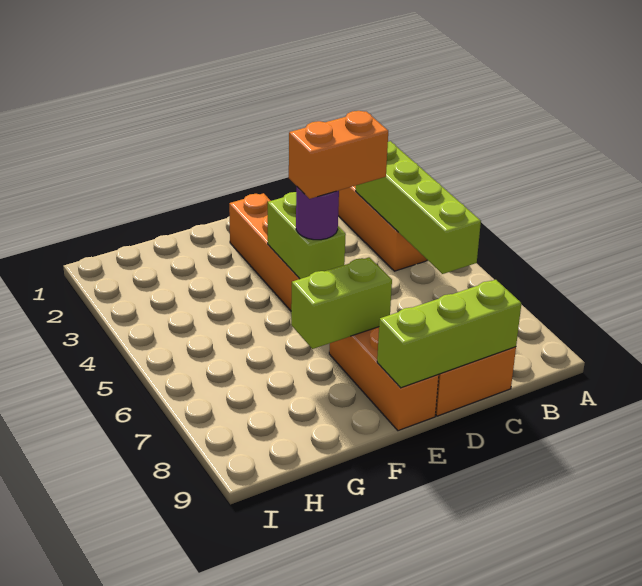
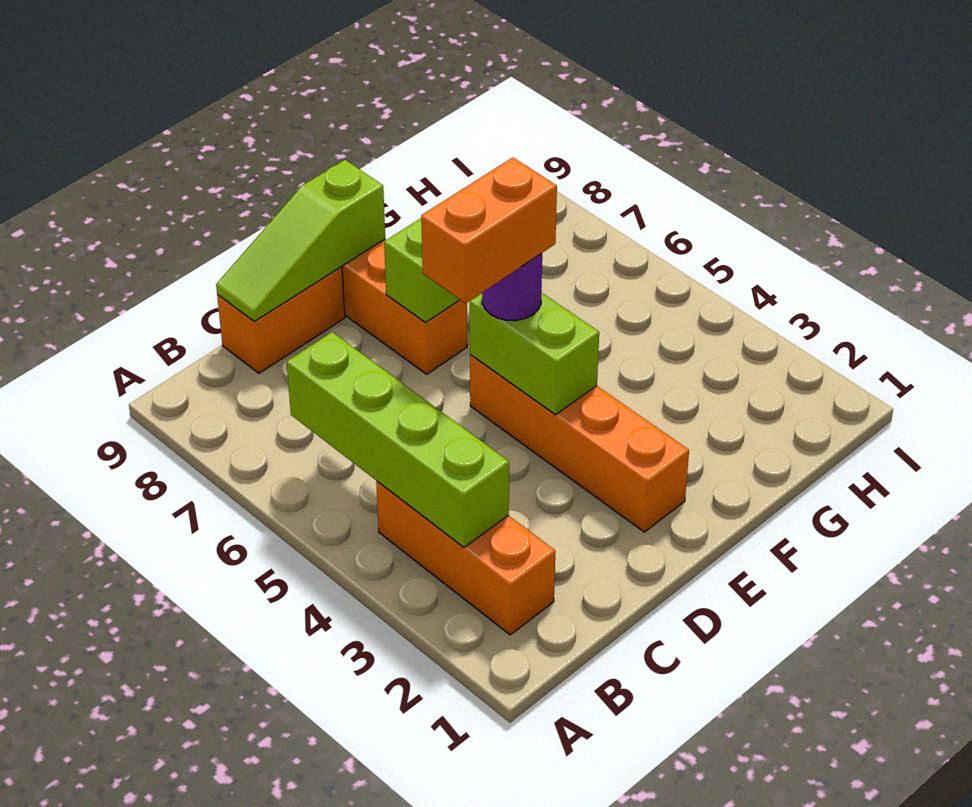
lime 1x3 brick [377,280,521,388] -> lime 1x3 slope [216,160,385,321]

